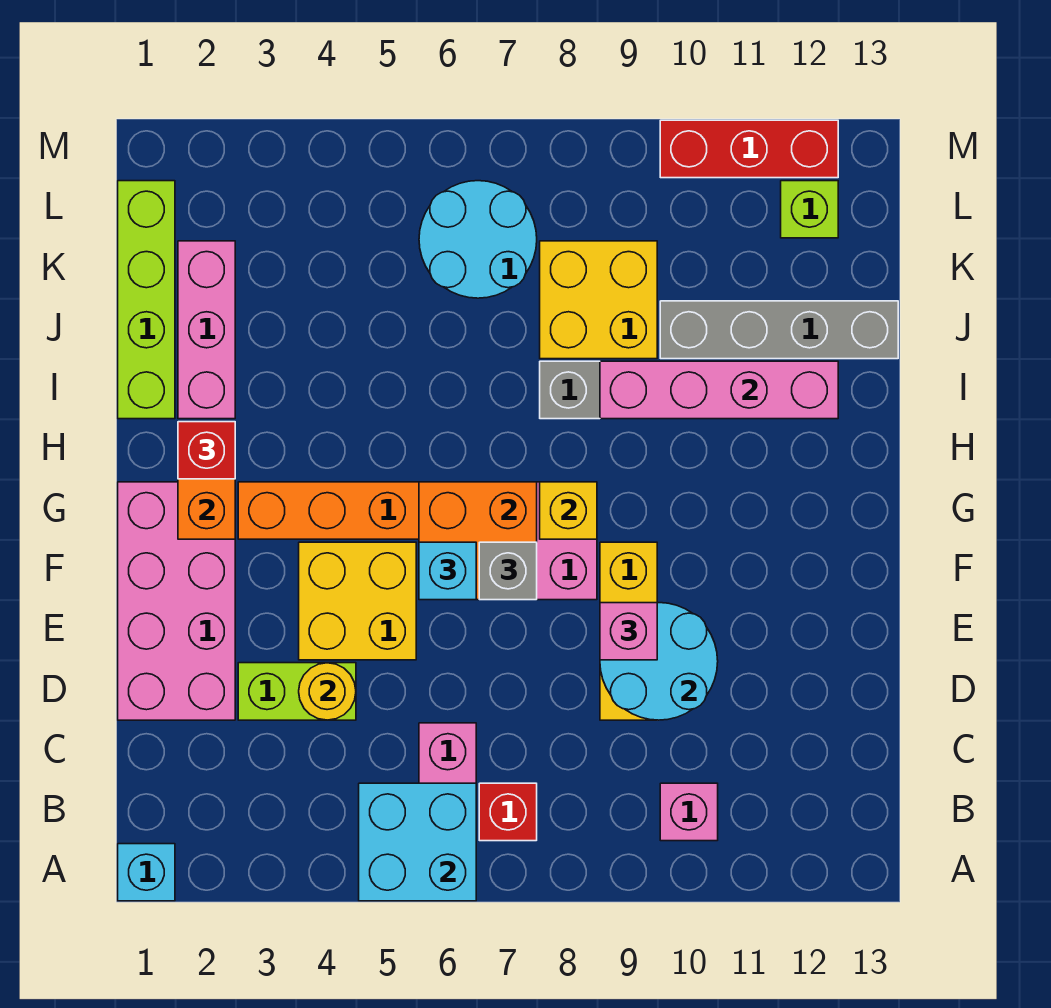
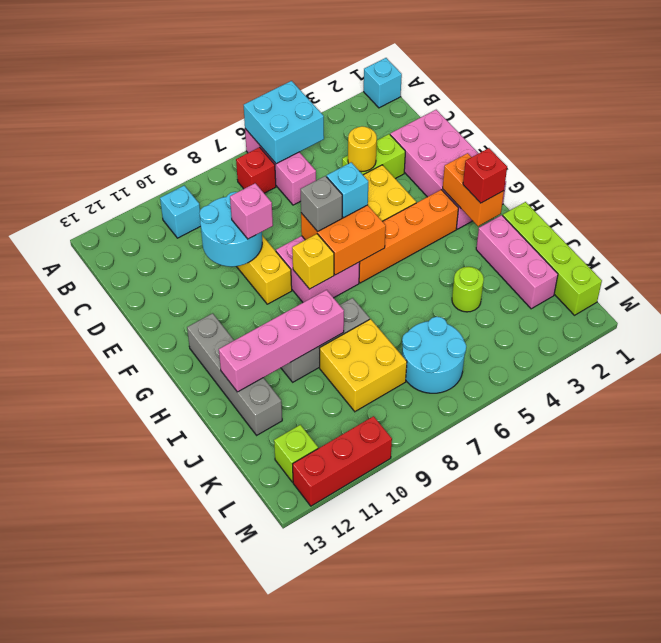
pink 1x1 brick [660,783,718,841] -> cyan 1x1 brick [160,186,201,238]
none -> lime 1x1 round brick [452,267,484,312]
grey 1x4 brick [660,301,898,359] -> grey 1x4 brick turned to [187,313,282,435]

